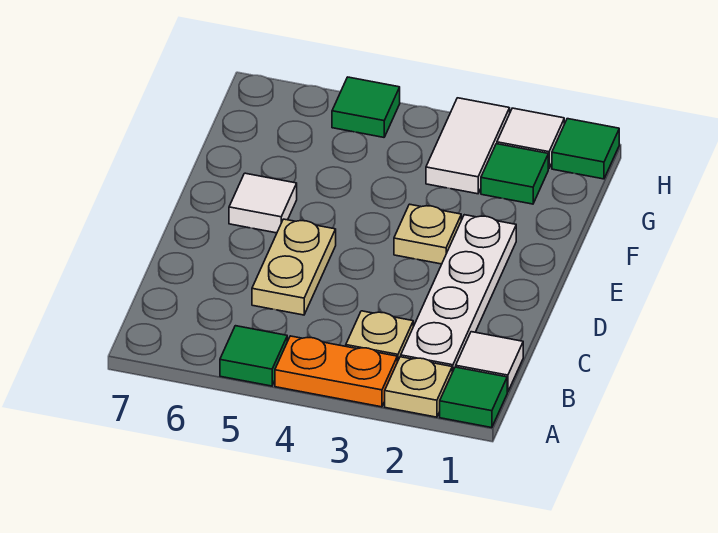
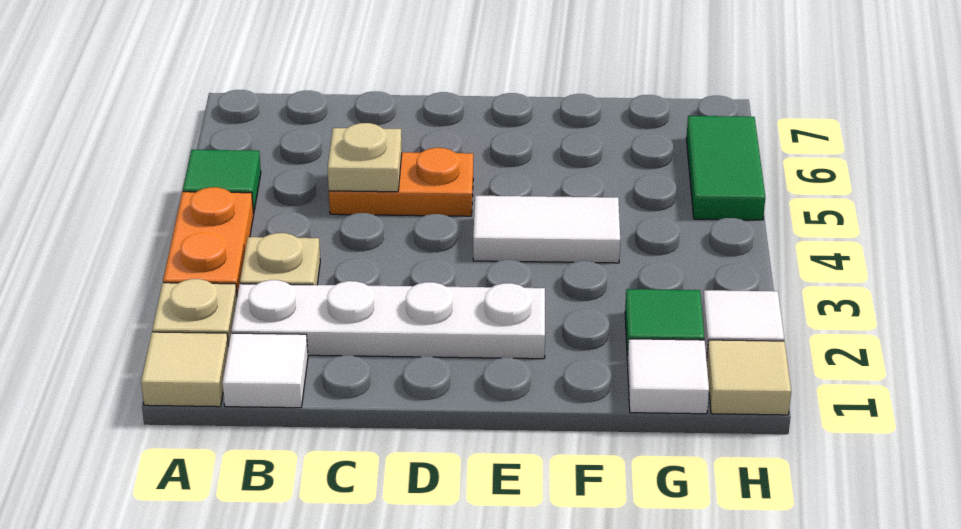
green 1x1 tile [440,367,507,428] -> tan 1x1 tile [141,332,228,407]
tan 1x2 plate [252,219,336,315] -> orange 1x2 plate [329,148,473,216]
tan 1x1 plate [394,204,461,264] -> tan 1x1 plate moved to [328,123,402,192]
white 1x1 tile [229,173,297,233] -> white 1x1 tile moved to [627,339,709,414]
white 1x2 tile [426,98,510,194] -> white 1x2 tile moved to [473,196,620,263]
green 1x1 tile [552,119,619,179] -> tan 1x1 tile [707,340,791,415]
green 1x1 tile [332,77,400,137] -> green 1x2 tile [686,116,765,220]

